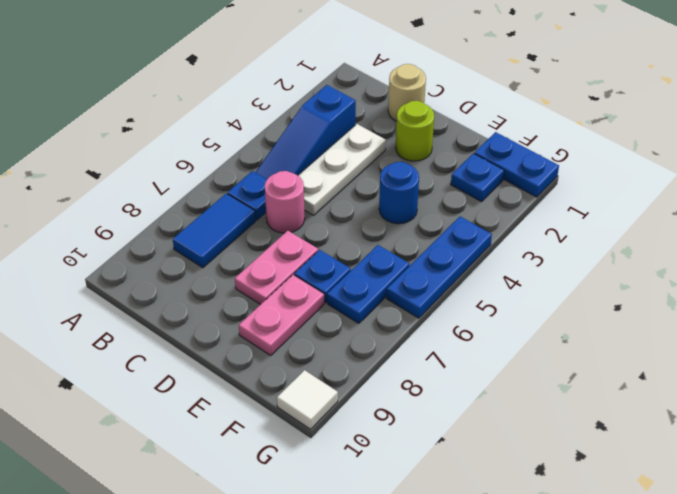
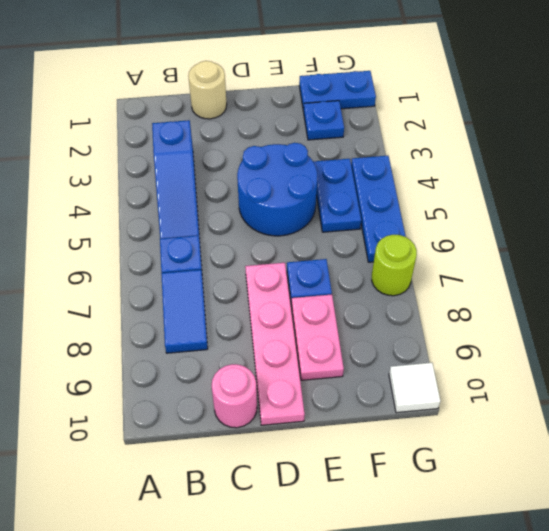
white 1x3 plate [298,124,386,215] -> none
pink 1x1 round brick [265,171,305,233] -> pink 1x1 round brick moved to [212,364,257,428]
lime 1x1 round brick [396,101,434,161] -> lime 1x1 round brick moved to [372,235,417,296]
pink 1x2 plate [235,231,318,305] -> pink 1x4 plate [245,263,305,425]
blue 1x1 round brick [379,162,419,224] -> blue 2x2 round brick [237,143,317,236]
blue 1x2 plate [327,245,410,323] -> blue 1x2 plate moved to [313,159,361,232]

